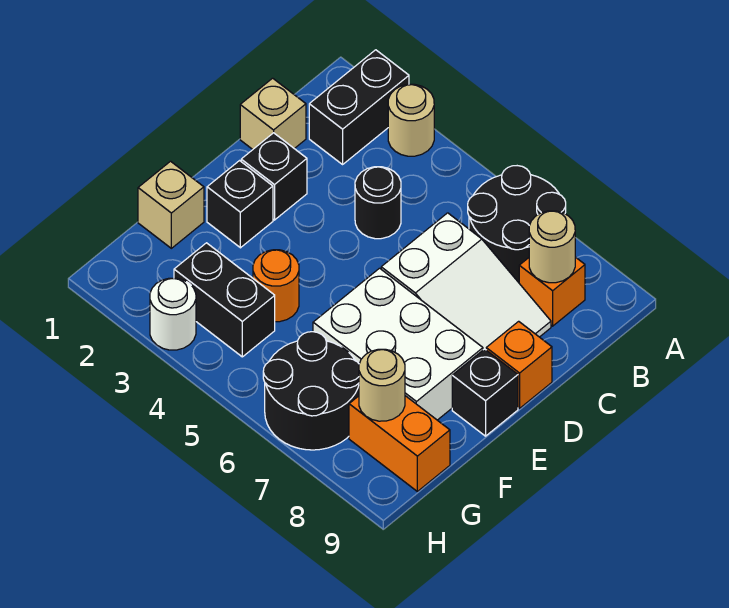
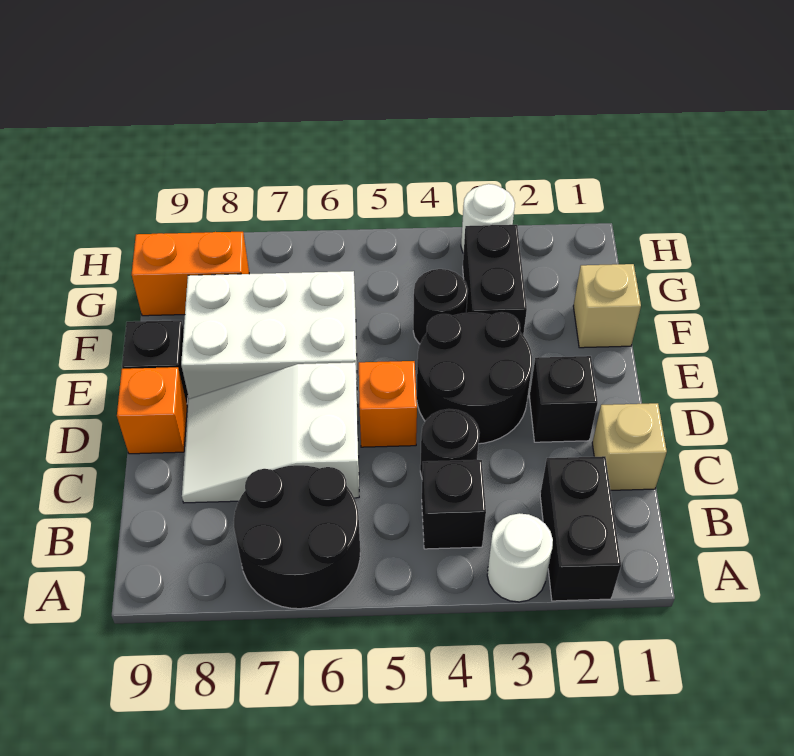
tan 1x1 round brick [388,84,434,156] -> white 1x1 round brick [487,513,553,602]
orange 1x1 brick [519,257,585,326] -> orange 1x1 brick moved to [359,361,417,447]
tan 1x1 round brick [529,211,575,283] -> none
black 1x1 brick [207,161,273,248] -> black 1x1 brick moved to [422,460,486,549]
orange 1x1 round brick [253,250,299,322] -> black 1x1 round brick [413,269,468,344]
black 1x2 brick [174,243,275,357] -> black 1x2 brick turned to [463,225,527,335]
black 2x2 round brick [263,332,359,450] -> black 2x2 round brick moved to [417,312,532,444]
tan 1x1 round brick [359,349,405,421] -> none

